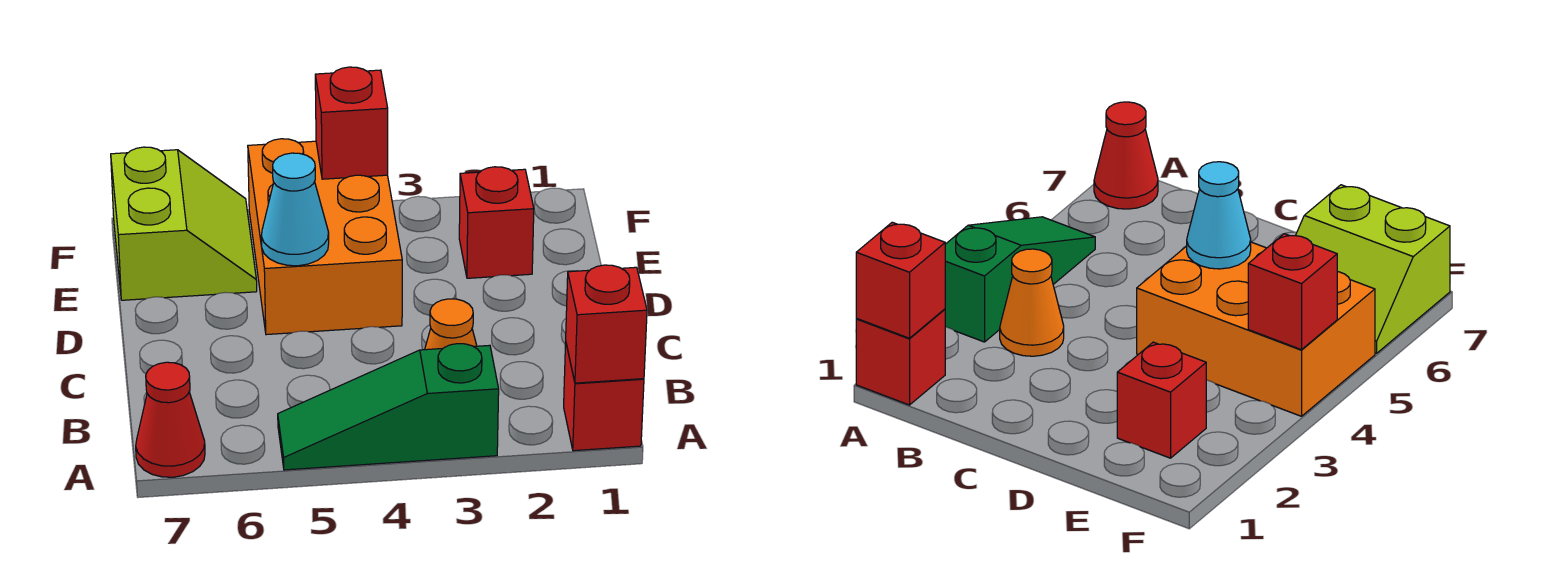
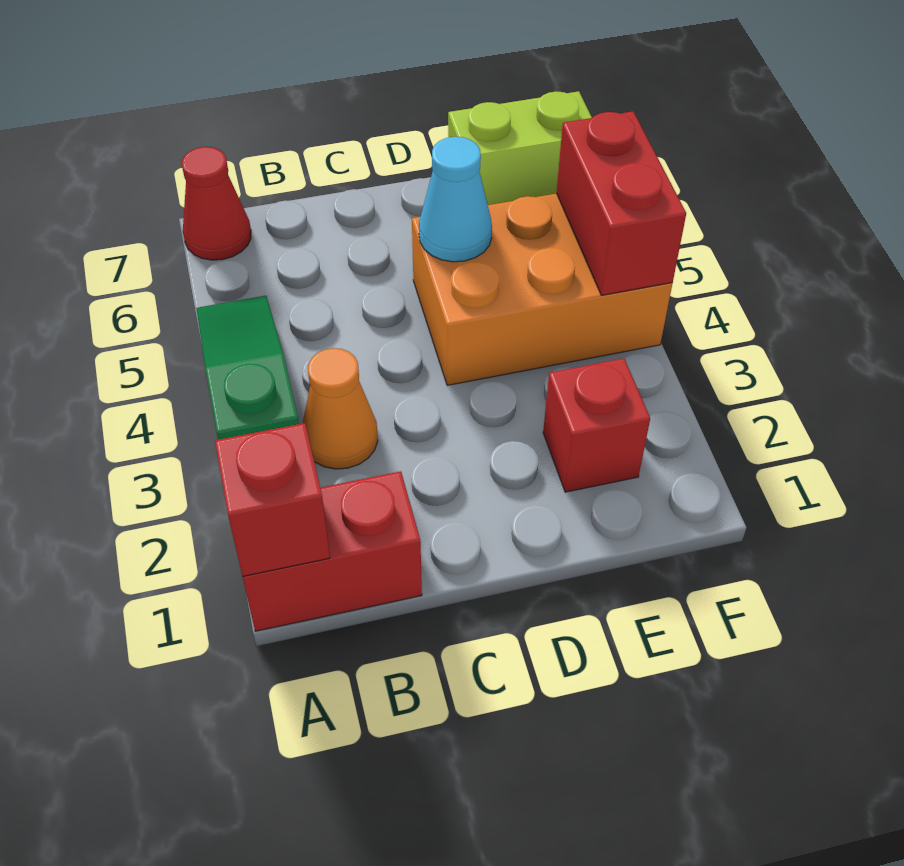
red 1x1 brick [564,344,644,451] -> red 1x2 brick [243,471,422,631]
red 1x1 brick [315,67,388,179] -> red 1x2 brick [556,111,686,295]

